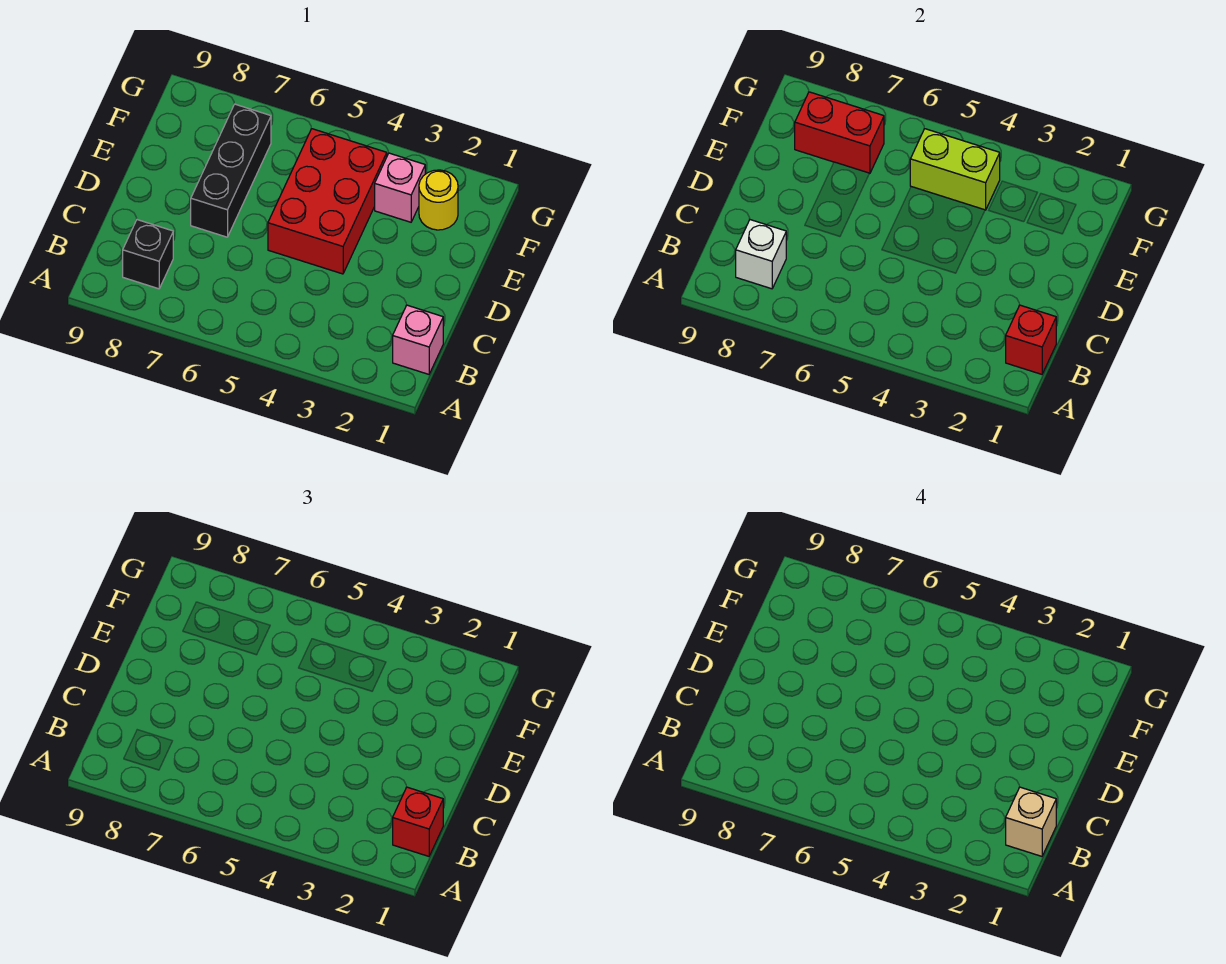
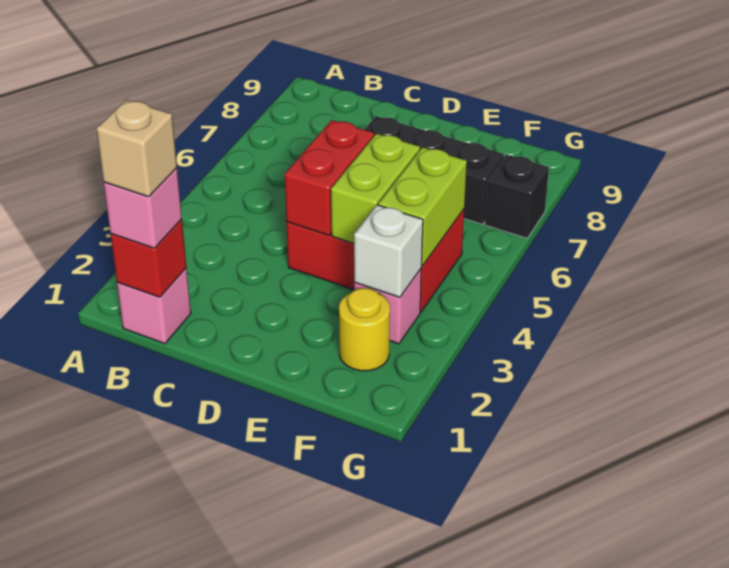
red 1x1 brick [393,787,443,856] -> pink 1x1 brick [104,168,182,248]
black 1x1 brick [123,220,173,289] -> black 1x1 brick moved to [485,155,549,238]
white 1x1 brick [736,220,786,289] -> white 1x1 brick moved to [354,205,423,297]
none -> lime 1x2 brick [331,134,420,244]
red 1x2 brick [795,92,884,173] -> red 1x2 brick moved to [285,120,374,235]

